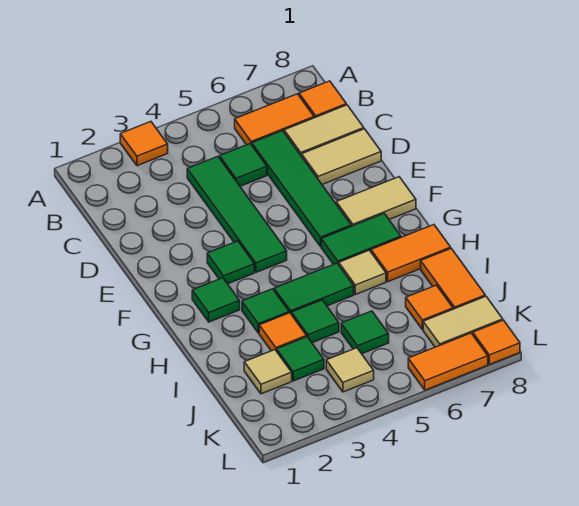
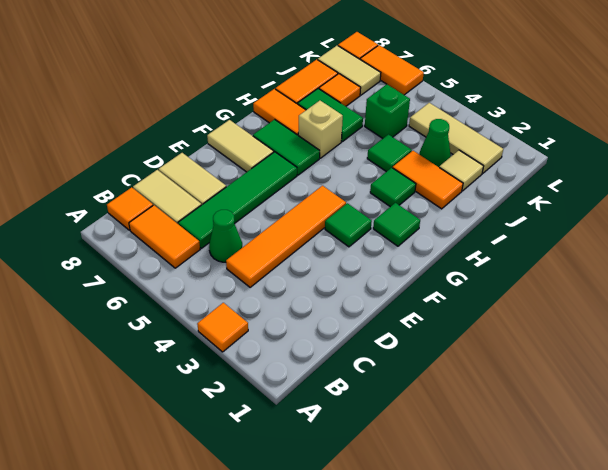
green 1x4 tile [187,157,287,272] -> orange 1x4 tile [226,186,346,287]
green 1x1 tile [220,144,267,186] -> green 1x1 cone [209,210,242,262]
green 1x2 tile [274,263,354,315] -> green 1x2 tile moved to [298,89,363,142]
tan 1x1 tile [339,250,386,295] -> tan 1x1 brick [298,101,343,158]
orange 1x1 tile [259,313,307,351] -> orange 1x2 tile [393,151,463,209]
green 1x1 tile [277,337,324,381] -> green 1x1 cone [419,119,451,167]
green 1x1 tile [341,311,389,354] -> green 1x1 brick [365,84,410,139]
tan 1x1 tile [326,348,374,392] -> tan 1x3 tile [409,103,503,174]

